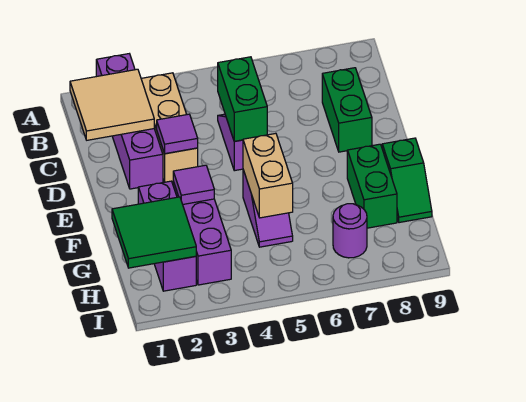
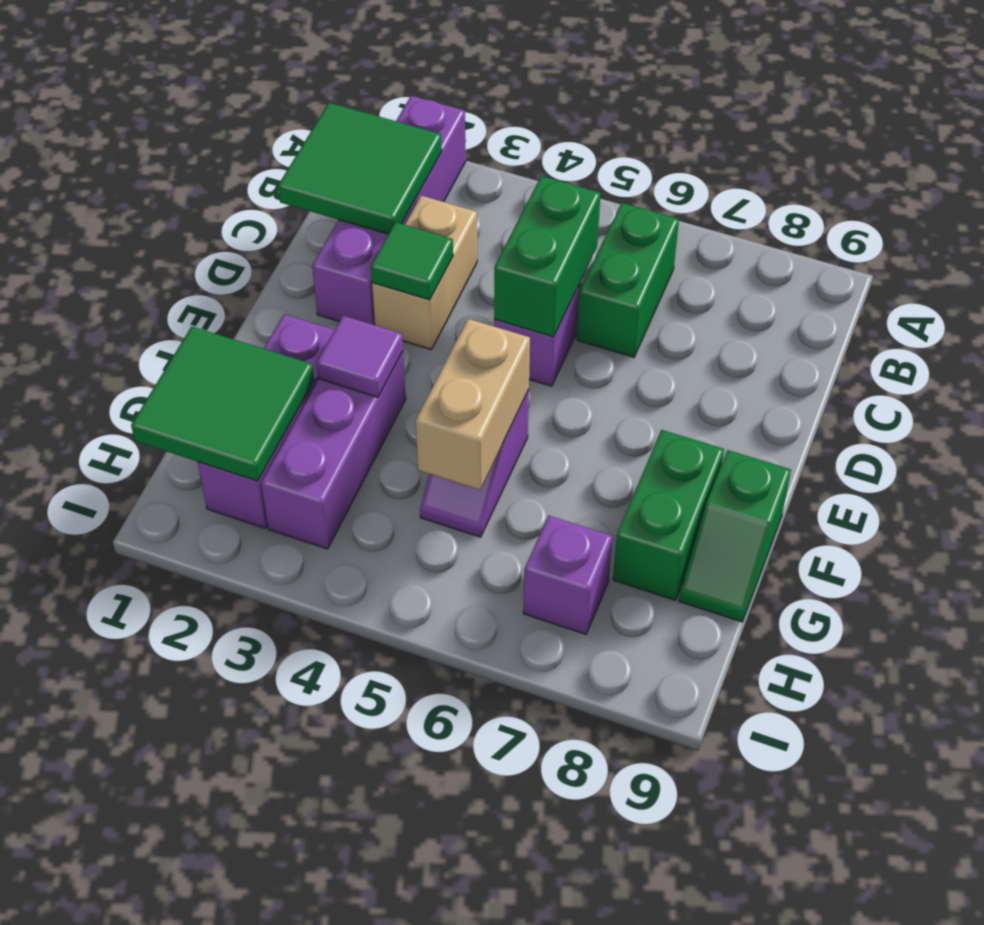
tan 2x2 tile [70,69,154,140] -> green 2x2 tile [278,103,442,234]
tan 1x3 brick [141,73,198,182] -> tan 1x2 brick [372,196,477,350]
green 1x2 brick [322,68,372,152] -> green 1x2 brick moved to [577,203,679,357]
purple 1x1 tile [157,114,198,154] -> green 1x1 tile [371,222,453,300]
purple 1x1 round brick [333,204,367,258] -> purple 1x1 brick [523,516,612,634]

